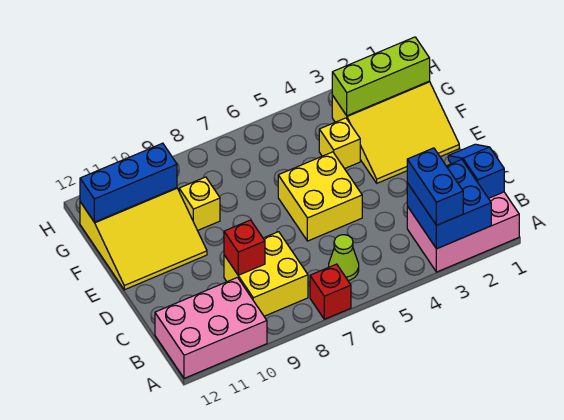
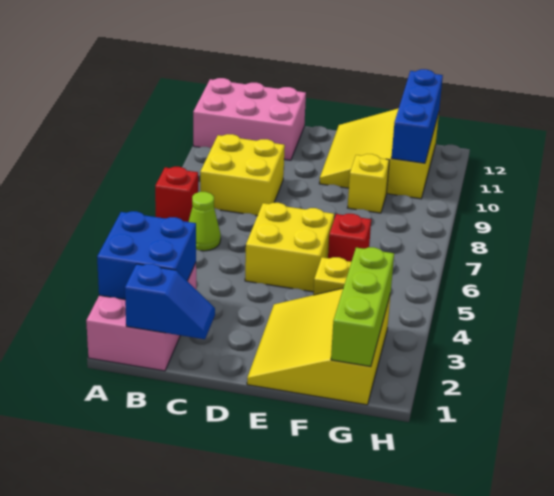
blue 1x2 brick [407,148,463,225] -> none
pink 2x3 brick [155,278,267,378] -> pink 2x3 brick turned to [193,78,306,160]
red 1x1 brick [224,220,265,275] -> red 1x1 brick moved to [328,214,371,262]

